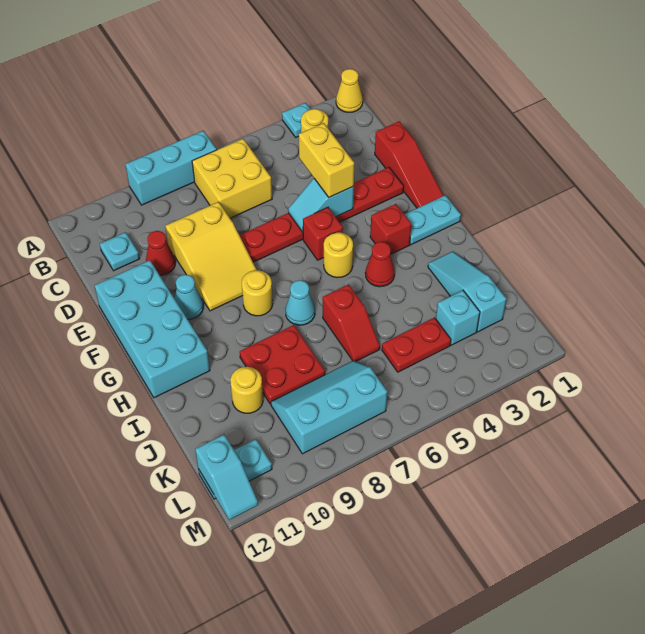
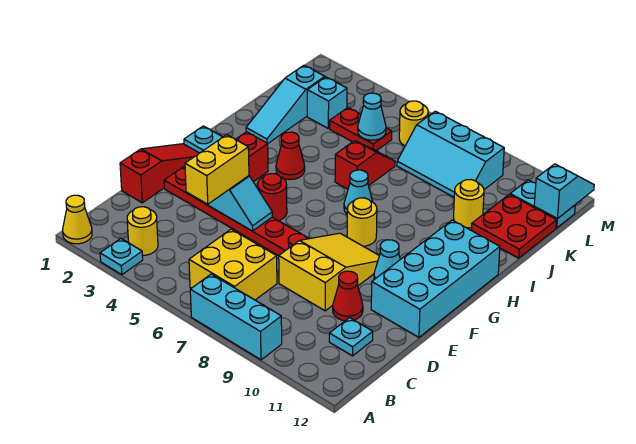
red 1x1 brick [303,207,343,260] -> red 1x1 round brick [257,174,287,221]
yellow 1x1 round brick [324,232,353,278] -> yellow 1x1 round brick moved to [399,101,428,146]
red 2x2 plate [240,325,325,404] -> red 2x2 plate moved to [471,194,556,258]
none -> cyan 1x1 cone [358,93,386,140]

